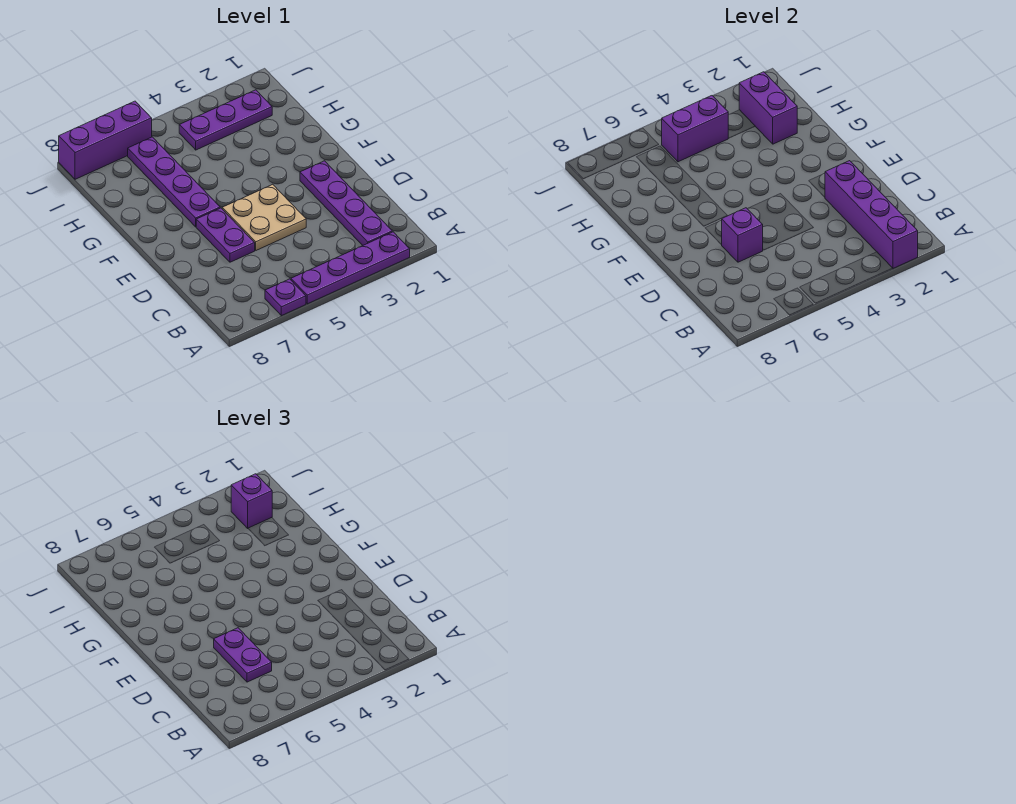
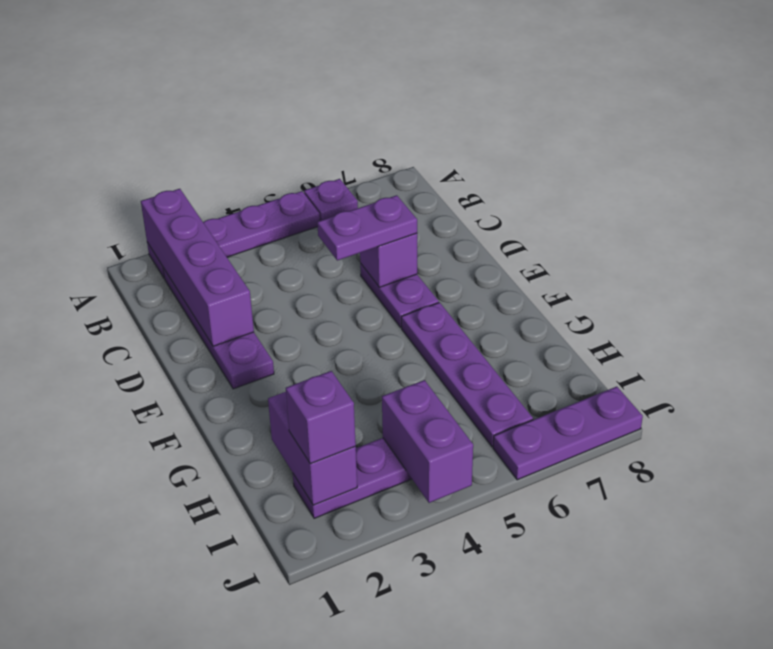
purple 1x2 plate [214,628,272,682] -> purple 1x2 plate turned to [317,195,417,261]
tan 2x2 plate [222,184,306,250] -> none
purple 1x2 brick [662,96,728,162] -> purple 1x2 brick turned to [382,380,473,503]
purple 1x3 brick [59,101,152,179] -> purple 1x3 plate [493,387,643,480]

